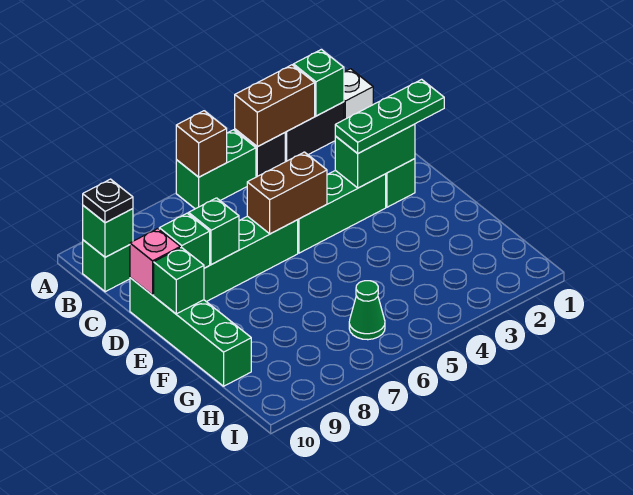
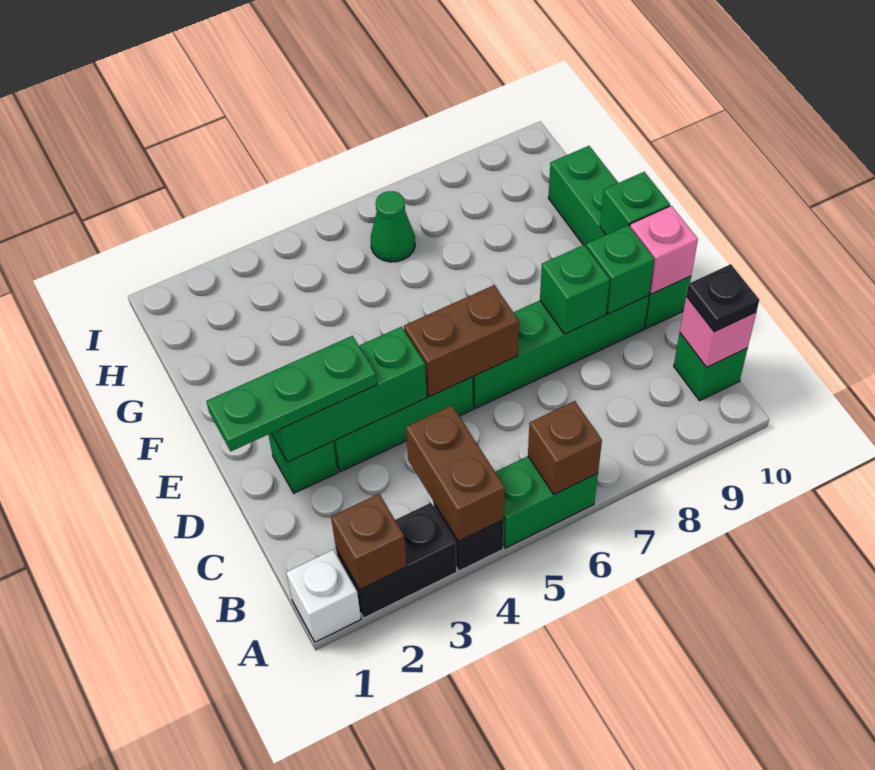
green 1x1 brick [293,49,344,116] -> brown 1x1 brick [331,494,407,590]
brown 1x2 brick [235,65,315,147] -> brown 1x2 brick turned to [406,405,505,541]
green 1x1 brick [83,205,133,257] -> pink 1x1 brick [680,297,756,367]
green 1x2 brick [335,124,415,188] -> green 1x3 brick [271,327,427,462]

